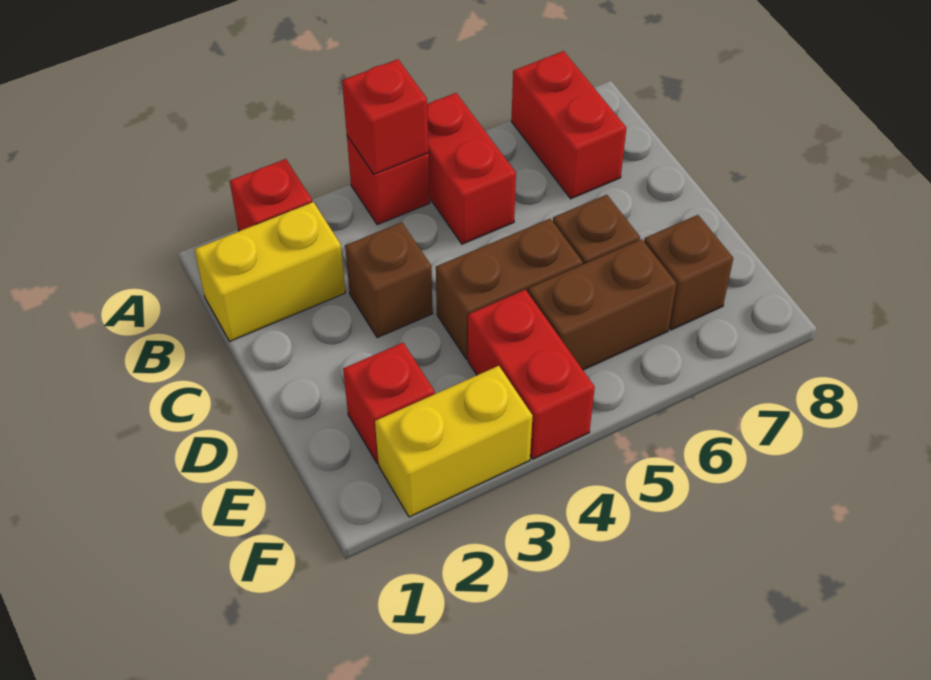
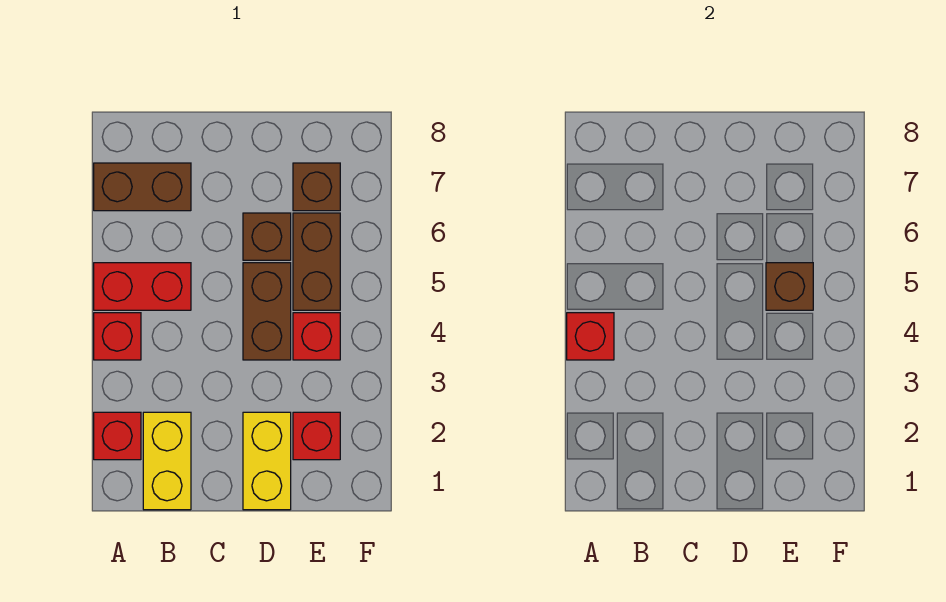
red 1x2 brick [511,51,626,199] -> brown 1x2 brick [94,163,191,211]
brown 1x1 brick [345,222,433,338] -> brown 1x1 brick moved to [766,263,813,310]
red 1x2 brick [468,290,595,459] -> red 1x1 brick [293,313,340,360]
yellow 1x2 brick [375,366,532,517] -> yellow 1x2 brick moved to [243,412,291,510]

